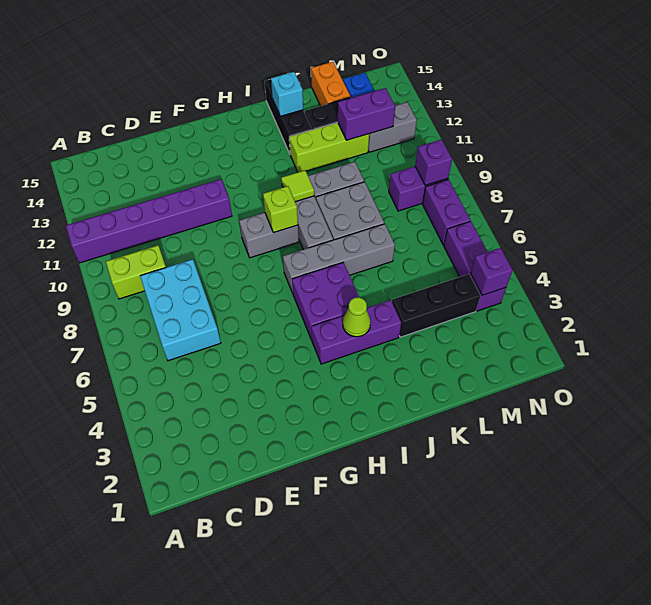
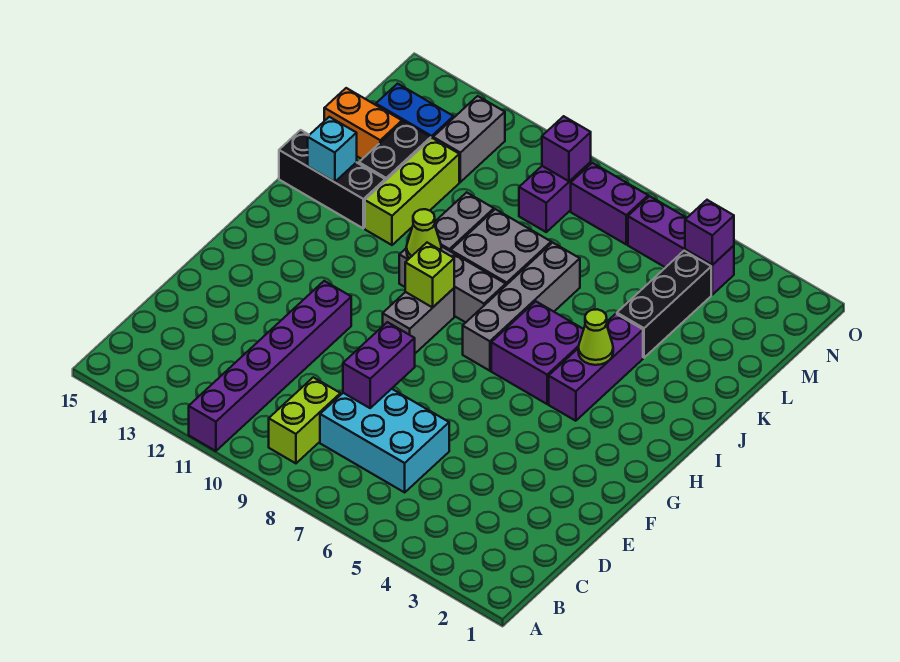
lime 1x1 tile [281,170,314,202] -> lime 1x1 cone [406,209,441,258]
purple 1x2 brick [338,88,395,140] -> purple 1x2 brick moved to [343,322,415,408]

